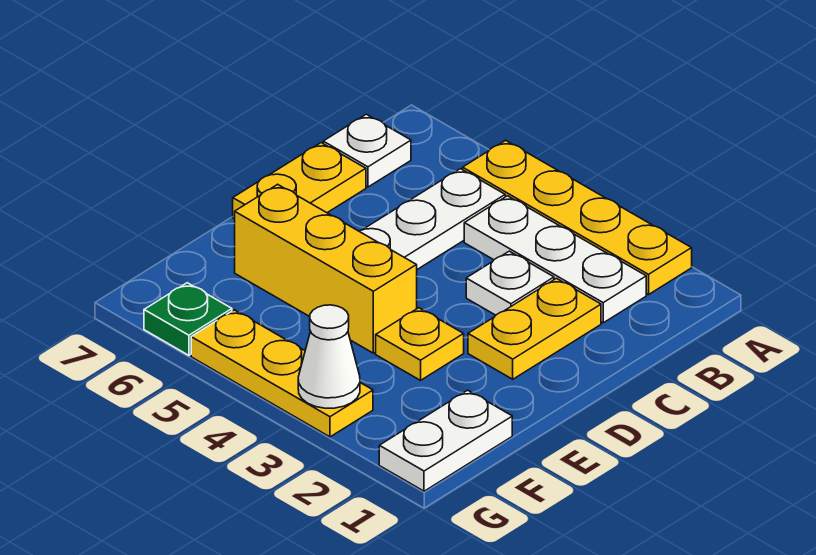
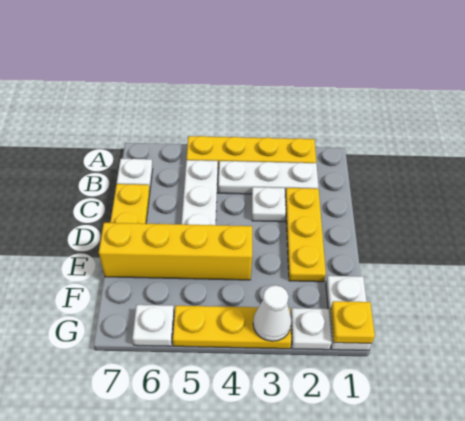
yellow 1x2 plate [468,278,601,379] -> yellow 1x3 plate [285,188,326,282]
yellow 1x1 plate [376,308,464,380] -> yellow 1x1 plate moved to [331,301,375,344]
yellow 1x3 brick [235,184,417,353] -> yellow 1x4 brick [99,223,252,280]
none -> white 1x1 plate [291,308,332,350]
green 1x1 plate [144,283,232,355] -> white 1x1 plate [132,305,174,346]

